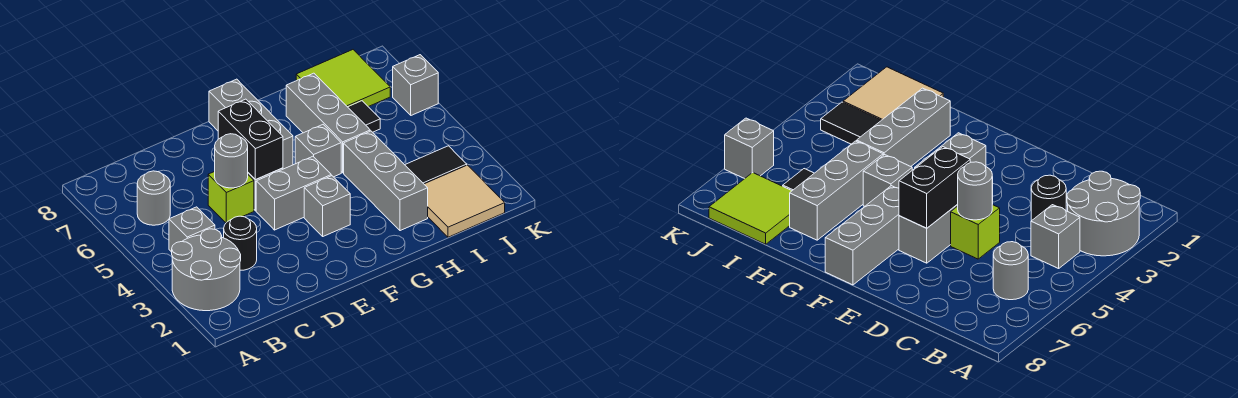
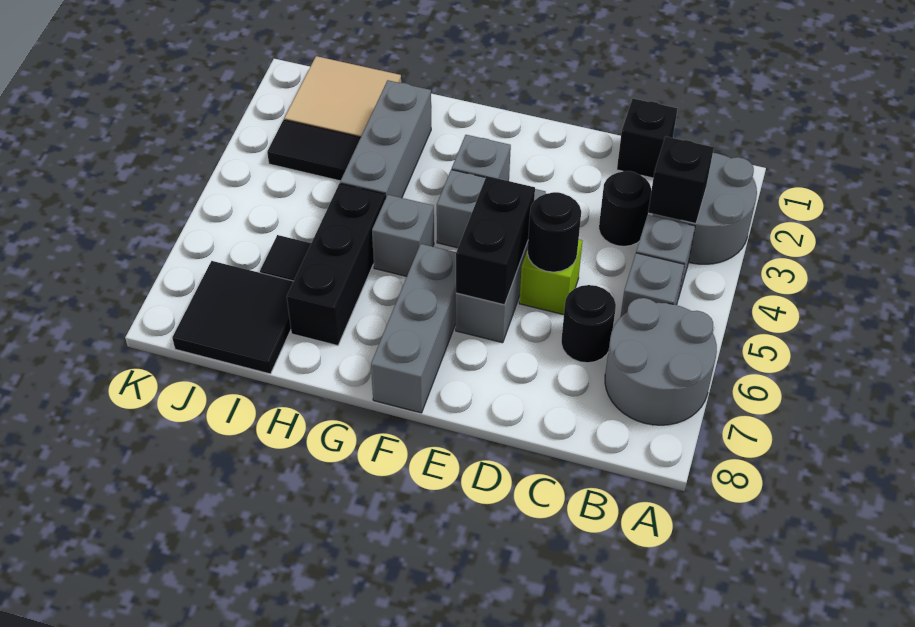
none -> black 1x1 brick [648,136,714,224]
grey 1x1 round brick [137,171,170,225] -> grey 2x2 round brick [605,298,717,425]
none -> black 1x1 brick [617,99,678,178]
none -> black 1x1 round brick [561,285,616,363]
grey 1x1 round brick [215,134,248,188] -> black 1x1 round brick [527,192,581,272]
grey 1x3 brick [286,73,370,173] -> black 1x3 brick [287,183,385,346]
lime 2x2 tile [296,50,390,107] -> black 2x2 tile [172,261,294,374]
grey 1x1 brick [393,55,438,115] -> grey 1x1 brick moved to [620,253,685,318]

